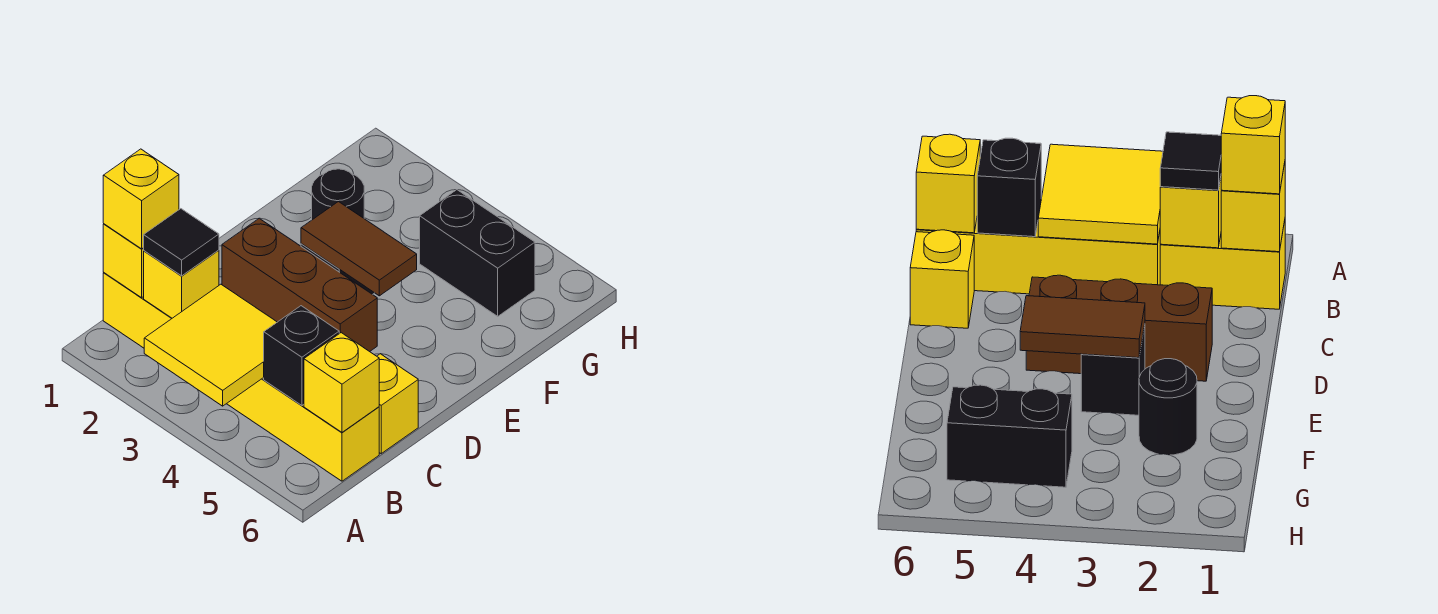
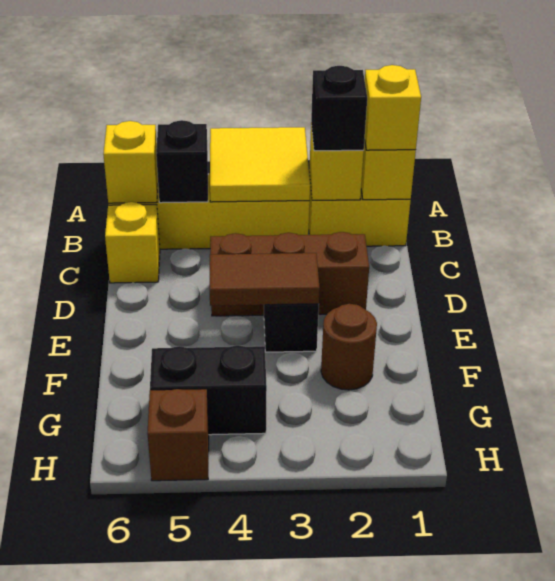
black 1x1 tile [144,209,219,276] -> black 1x1 brick [311,66,367,151]
black 1x1 round brick [312,169,364,220] -> brown 1x1 round brick [321,304,377,390]
none -> brown 1x1 brick [147,389,209,481]

